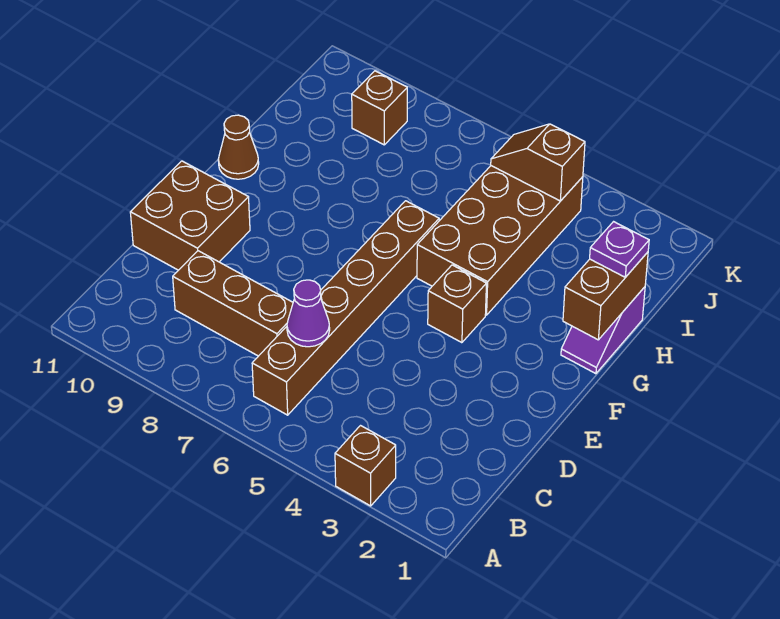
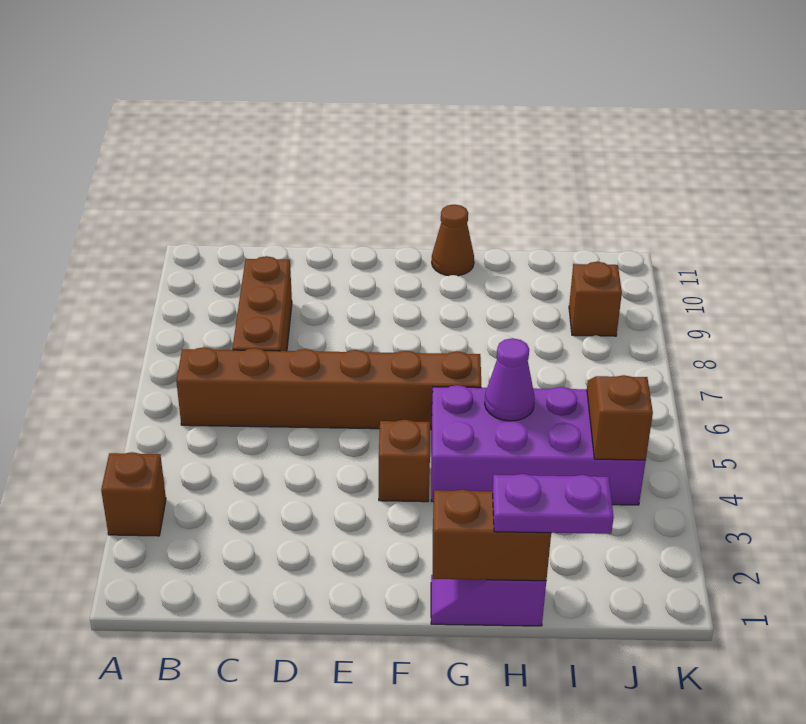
purple 1x1 cone [287,280,330,347] -> purple 1x1 cone moved to [485,338,535,421]
brown 2x2 brick [130,161,250,270] -> none
brown 2x4 brick [417,166,583,315] -> purple 2x4 brick [431,385,646,505]
purple 1x1 plate [590,222,649,277] -> purple 1x2 plate [493,474,614,534]

